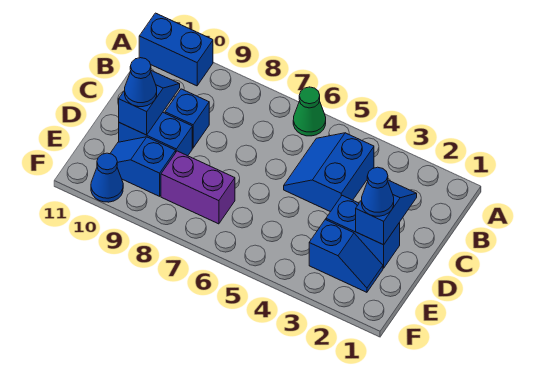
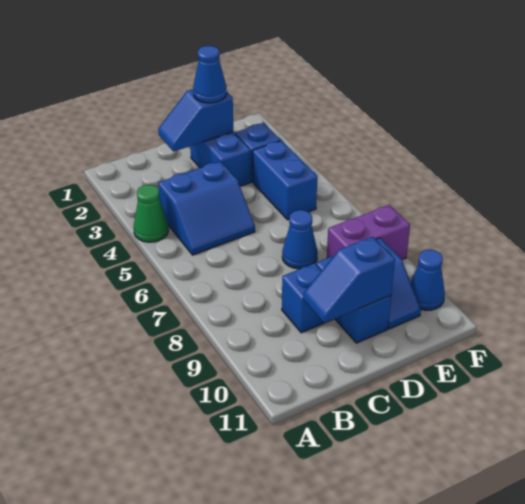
green 1x1 cone [293,87,326,136] -> green 1x1 cone moved to [134,185,168,242]
blue 1x2 brick [139,13,213,86] -> blue 1x2 brick moved to [253,140,317,220]
blue 1x1 cone [125,58,157,107] -> blue 1x1 cone moved to [282,210,318,269]
purple 1x2 brick [161,151,235,224] -> purple 1x2 brick turned to [327,205,410,260]

